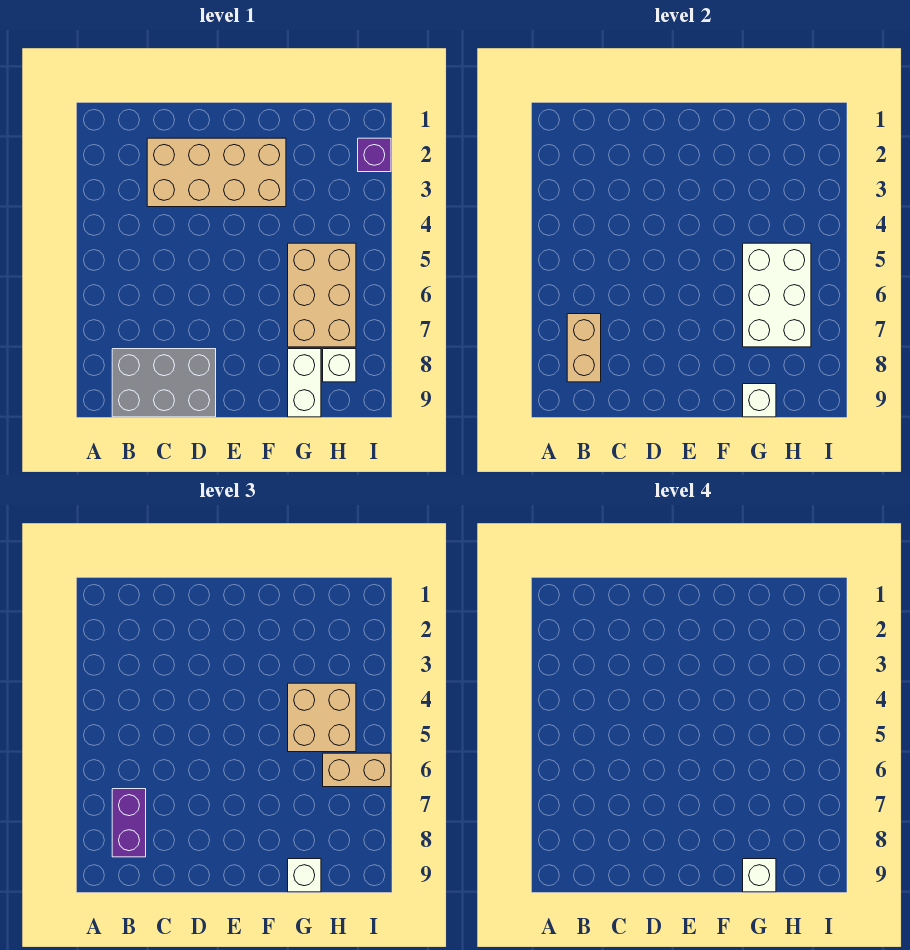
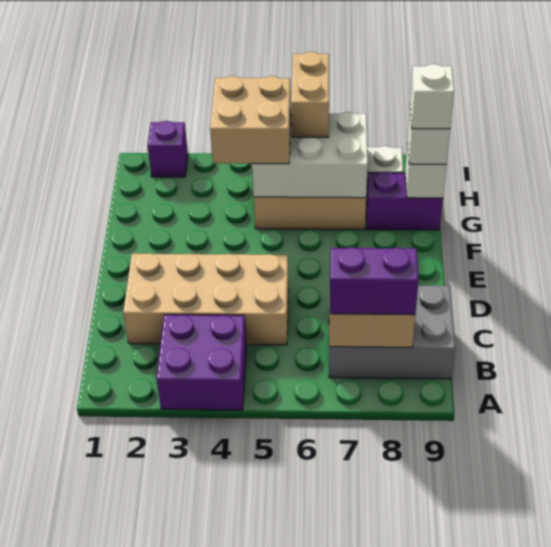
none -> purple 2x2 brick [157,315,246,410]
grey 2x3 brick [112,349,216,417] -> grey 2x3 brick turned to [329,285,455,379]
tan 2x4 brick [147,138,286,207] -> tan 2x4 brick turned to [123,253,289,345]
white 1x2 brick [288,349,321,417] -> purple 1x2 brick [366,172,443,230]

